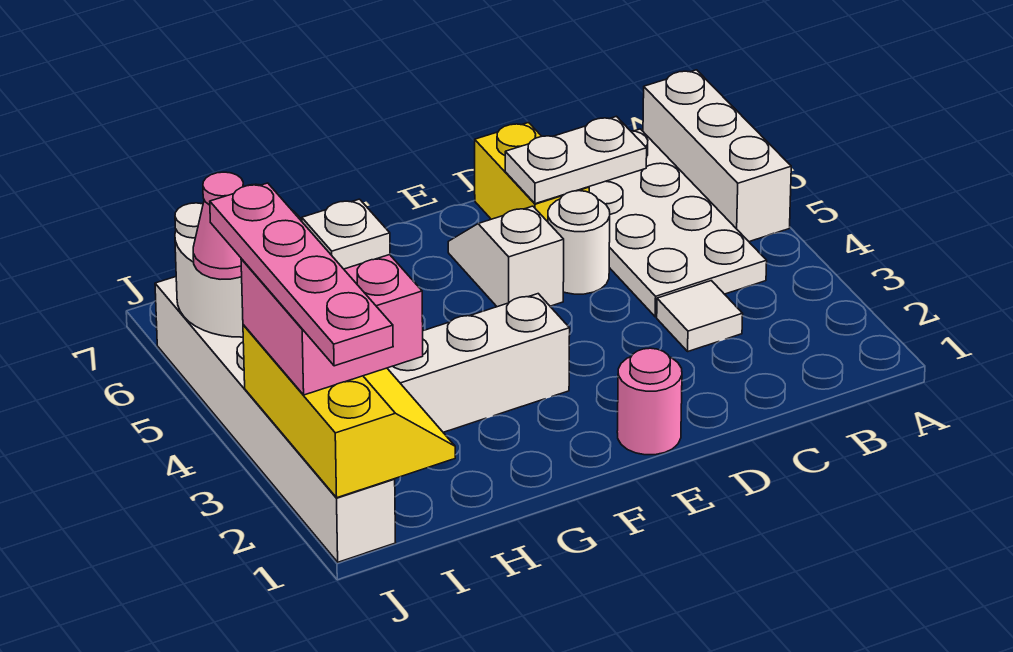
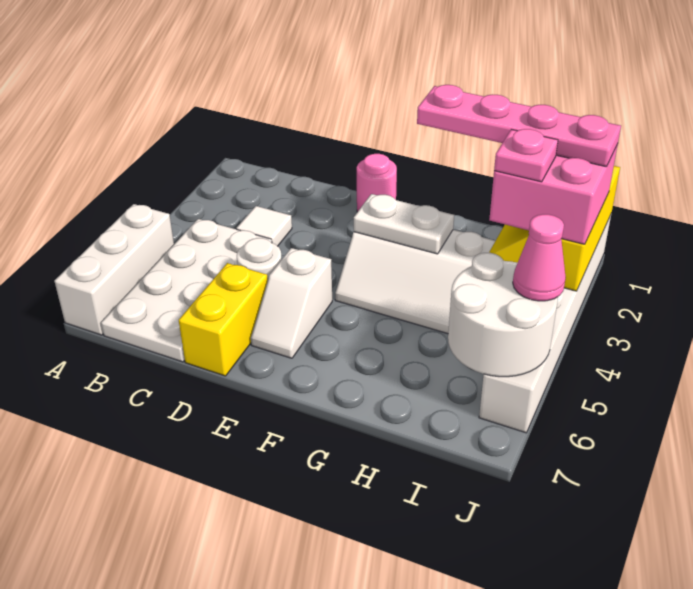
white 1x2 plate [505,116,647,204] -> white 1x2 plate moved to [354,194,454,254]
white 1x1 plate [302,199,390,269] -> pink 1x1 plate [494,129,558,182]
pink 1x4 plate [210,183,393,366] -> pink 1x4 plate turned to [417,85,621,167]

